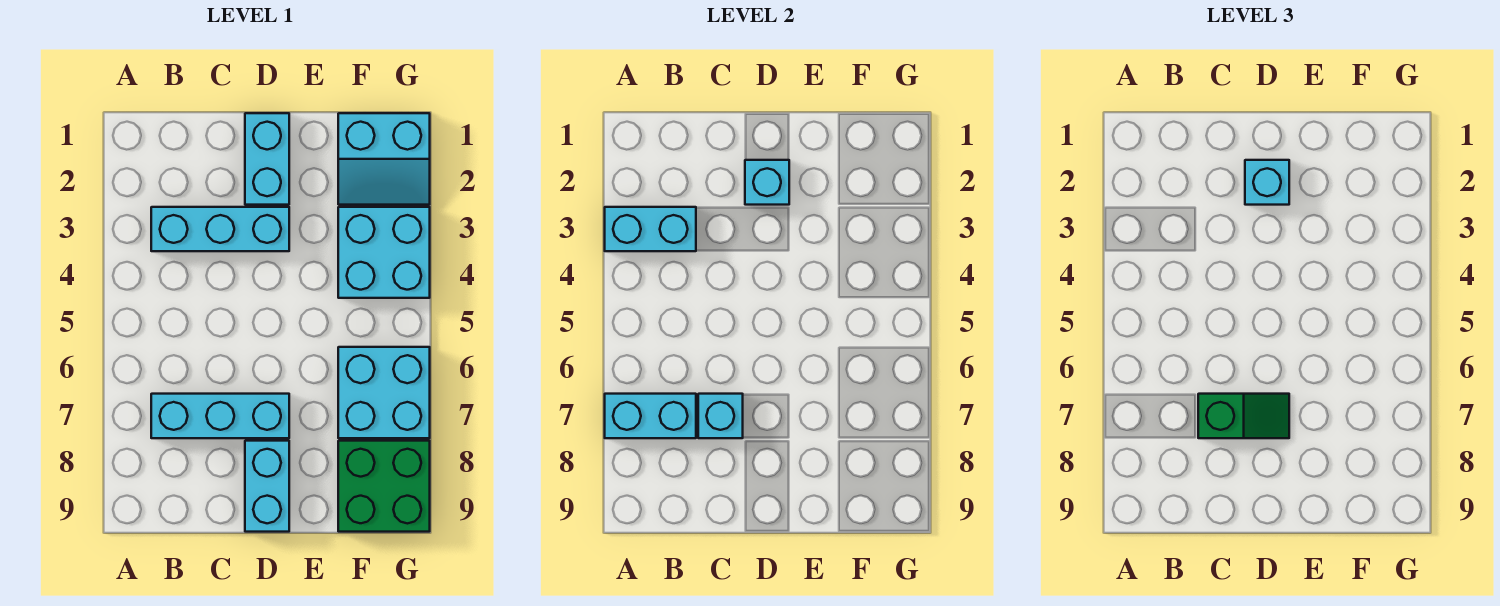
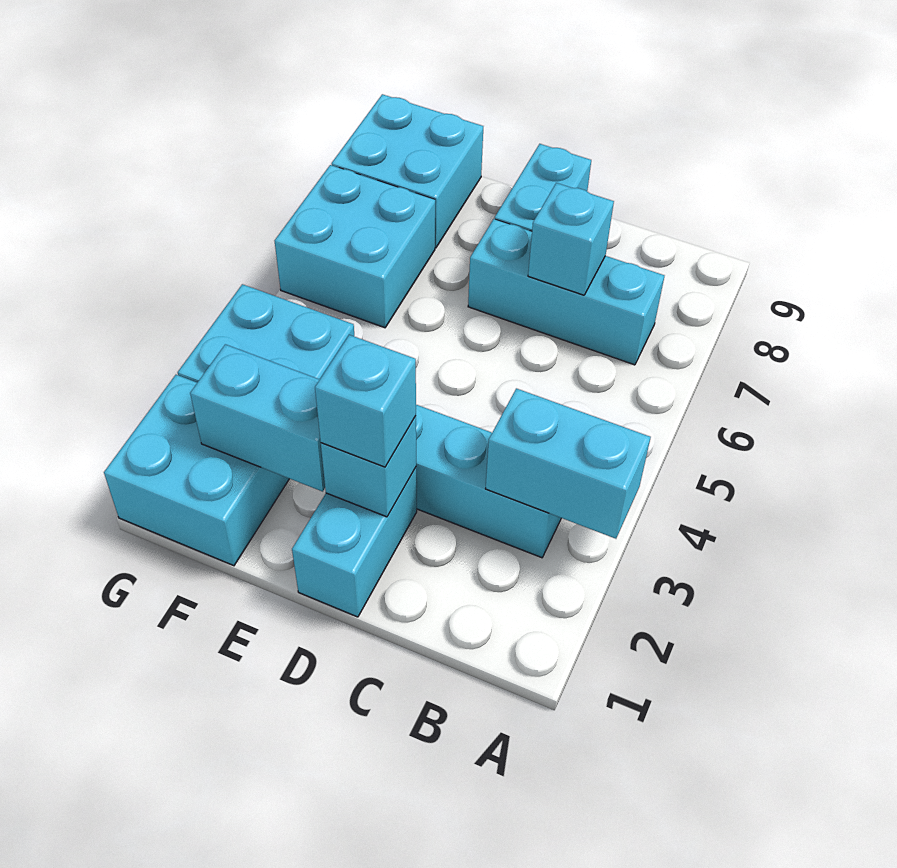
cyan 1x2 brick [605,394,696,438] -> cyan 1x2 brick moved to [190,344,325,491]
green 1x2 slope [1198,394,1289,438] -> none
cyan 2x2 slope [338,113,430,205] -> cyan 2x2 brick [104,375,289,566]
green 2x2 brick [338,441,430,532] -> cyan 2x2 brick [331,94,483,248]

